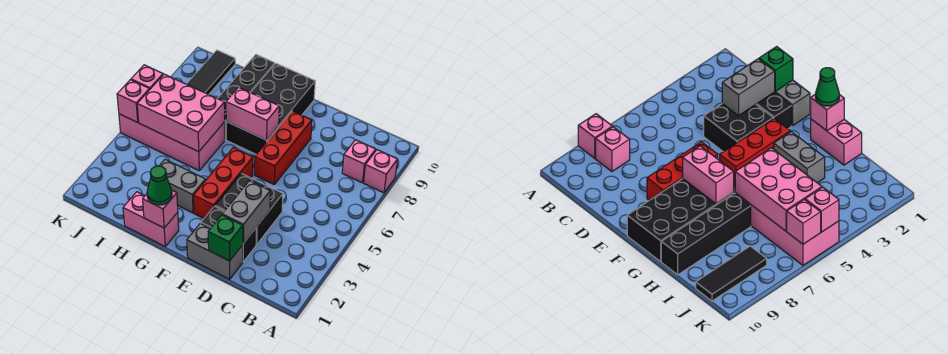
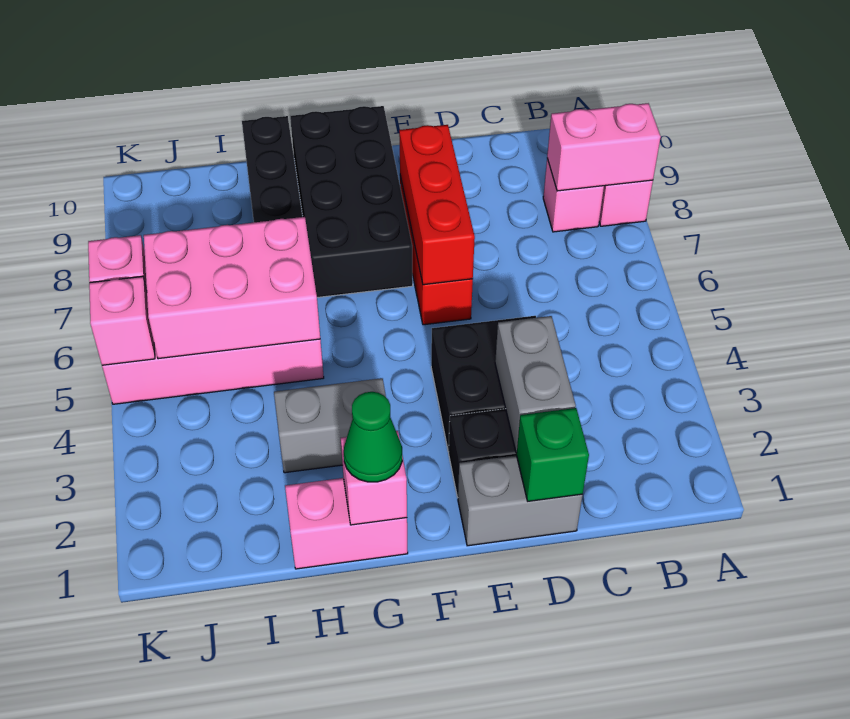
red 1x3 brick [194,147,253,218] -> red 1x3 brick moved to [399,125,475,285]
pink 1x2 brick [226,87,279,140] -> pink 1x2 brick moved to [547,103,661,191]
black 1x3 tile [187,50,235,95] -> none

